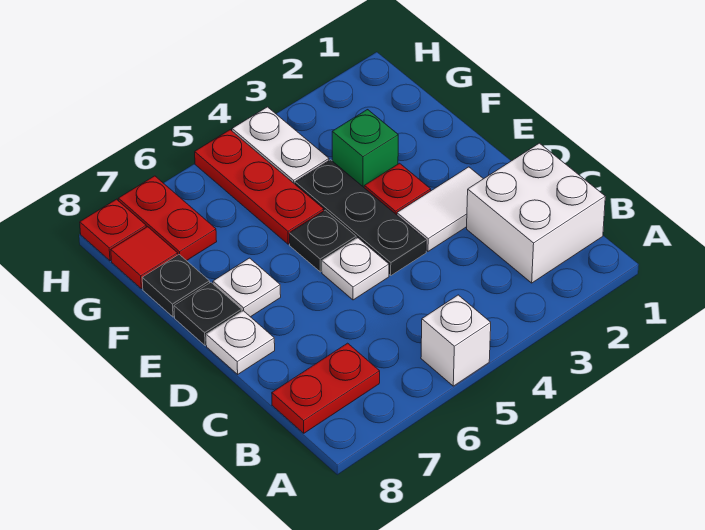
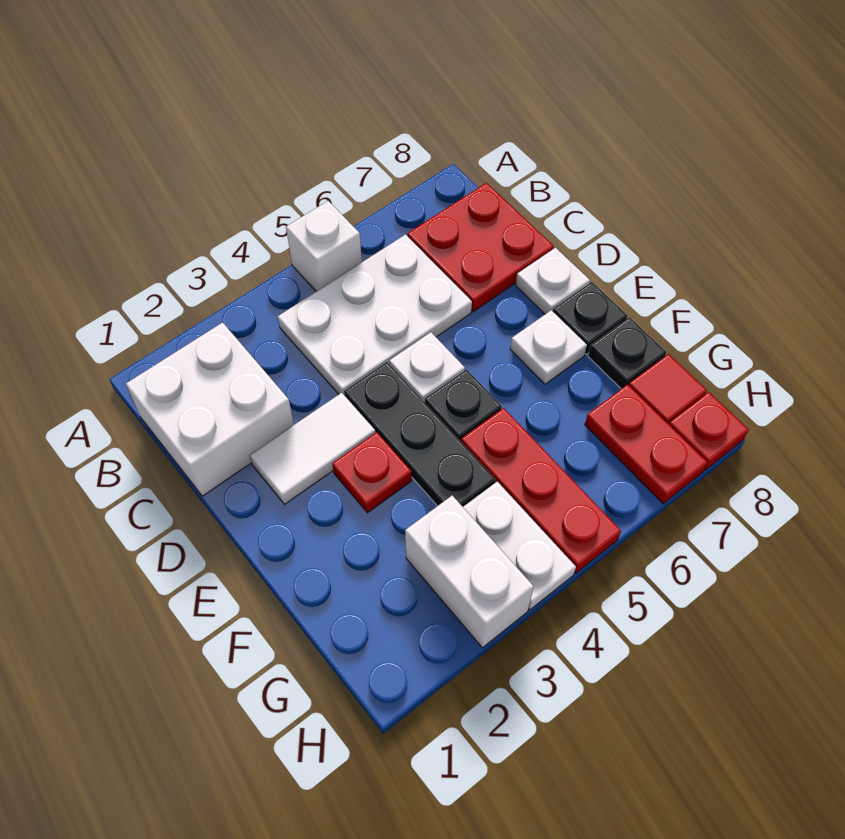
none -> white 2x3 plate [278,235,472,394]
red 1x2 plate [272,343,380,433] -> red 2x2 plate [408,183,554,312]
green 1x1 brick [332,110,398,187] -> none
none -> white 1x2 brick [405,496,534,648]

